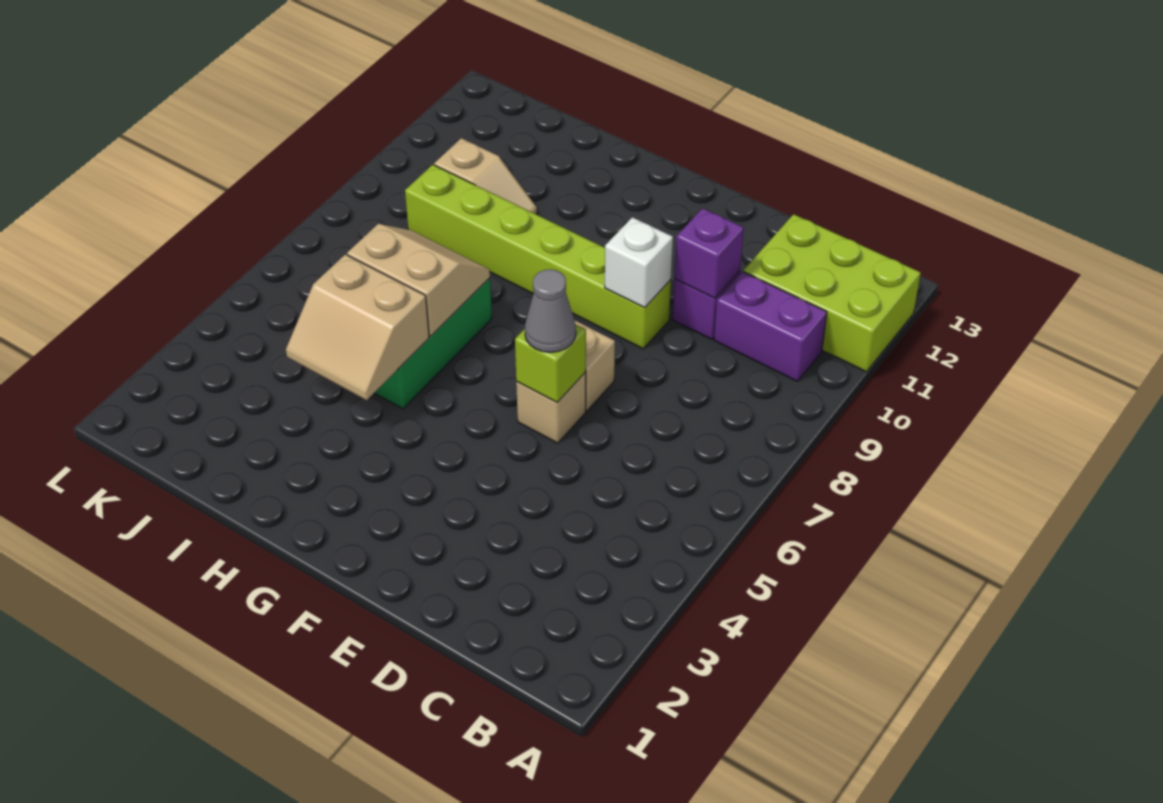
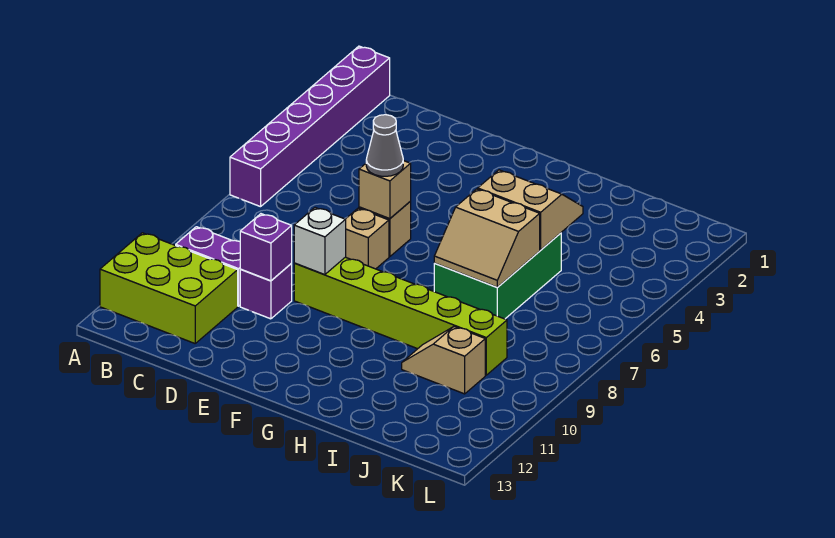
none -> purple 1x6 brick [230,46,390,207]
lime 1x1 brick [515,325,586,402] -> tan 1x1 brick [359,161,411,219]

